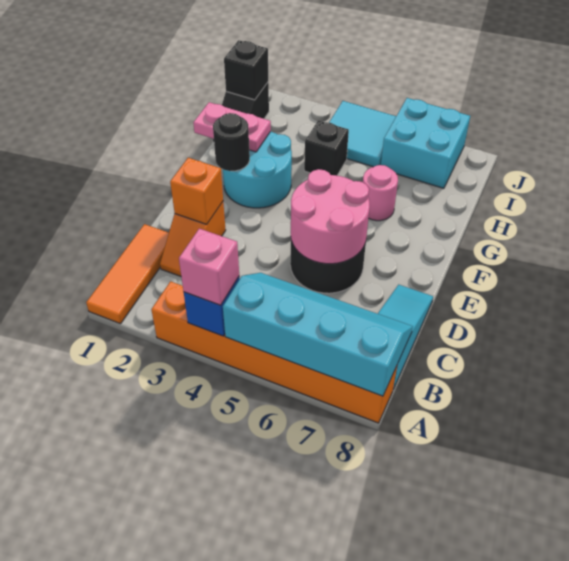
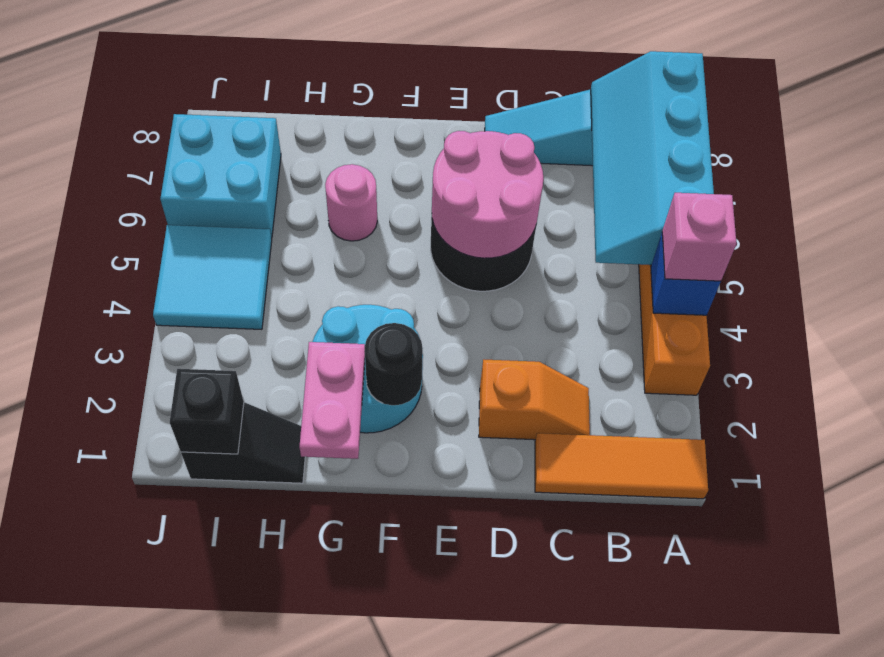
orange 1x1 brick [170,158,223,224] -> none
black 1x1 brick [304,120,349,176] -> none

